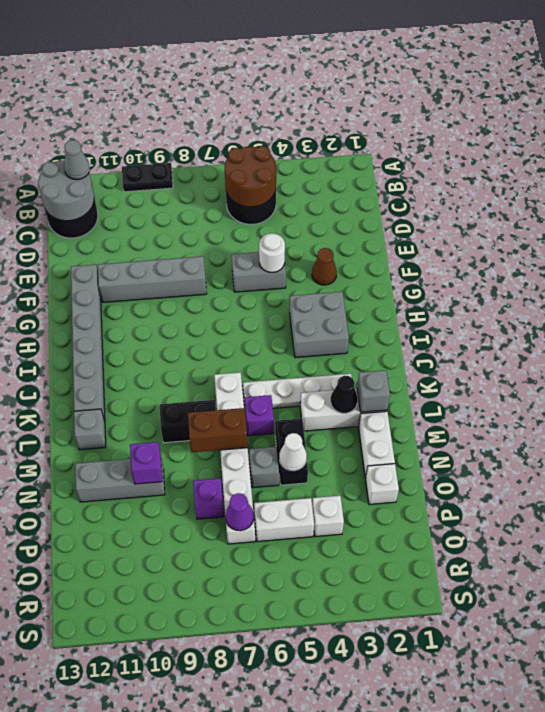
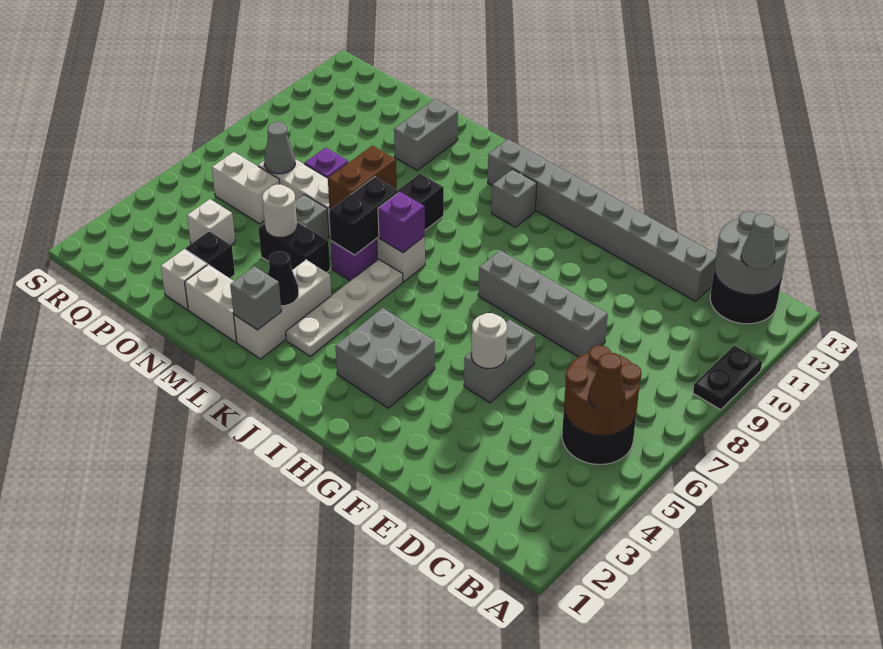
brown 1x1 cone [312,248,337,285] -> brown 1x1 cone moved to [588,353,625,411]
grey 1x4 brick [98,256,207,302] -> grey 1x4 brick turned to [478,250,608,357]
grey 1x6 brick [71,265,105,421] -> grey 1x8 brick [488,139,716,301]
none -> black 1x2 brick [329,177,399,255]
grey 1x1 brick [74,409,106,450] -> grey 1x1 brick moved to [492,169,537,227]
white 1x1 cone [279,433,307,471] -> white 1x1 round brick [262,184,297,237]
grey 1x3 brick [75,459,165,502] -> grey 1x2 brick [394,99,458,170]
purple 1x1 brick [130,442,162,484] -> purple 1x1 brick moved to [378,192,425,253]
none -> black 1x1 brick [186,231,235,278]
white 1x2 brick [254,498,314,542] -> white 1x2 brick turned to [212,152,280,224]
purple 1x1 cone [225,493,254,531] -> grey 1x1 cone [264,122,295,174]

